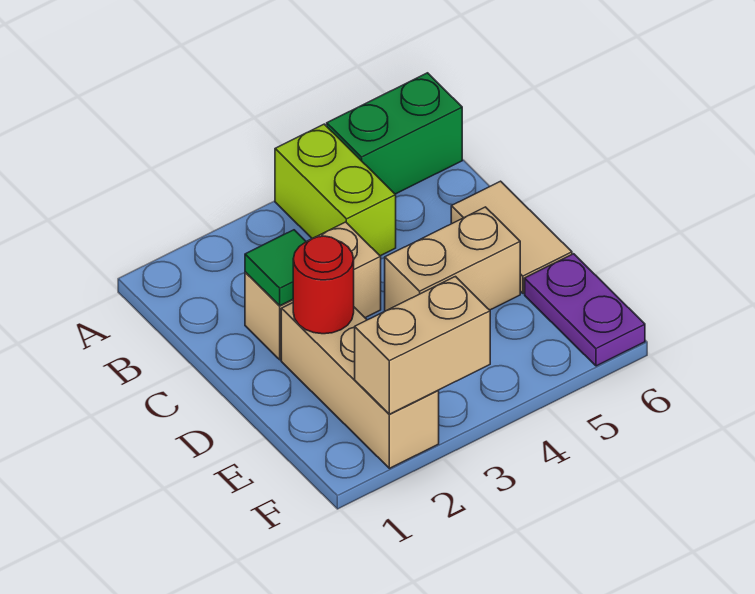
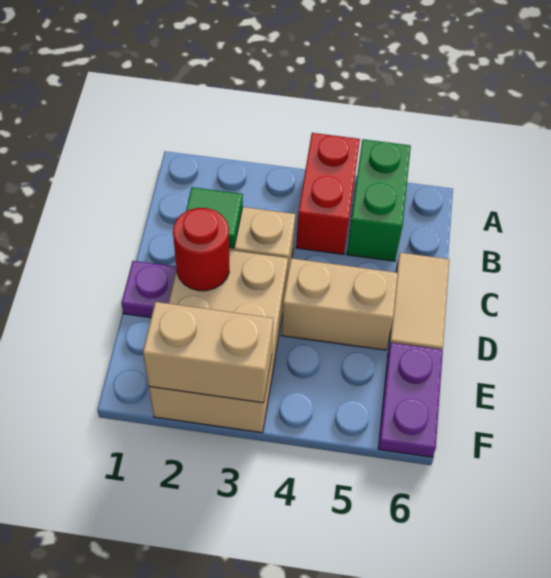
lime 1x2 brick [275,124,396,256] -> red 1x2 brick [296,133,360,254]
green 1x2 brick [327,73,462,194] -> green 1x2 brick turned to [347,139,411,261]
none -> purple 1x1 plate [121,261,177,318]
tan 1x3 brick [281,303,439,468] -> tan 2x3 brick [149,250,288,433]

